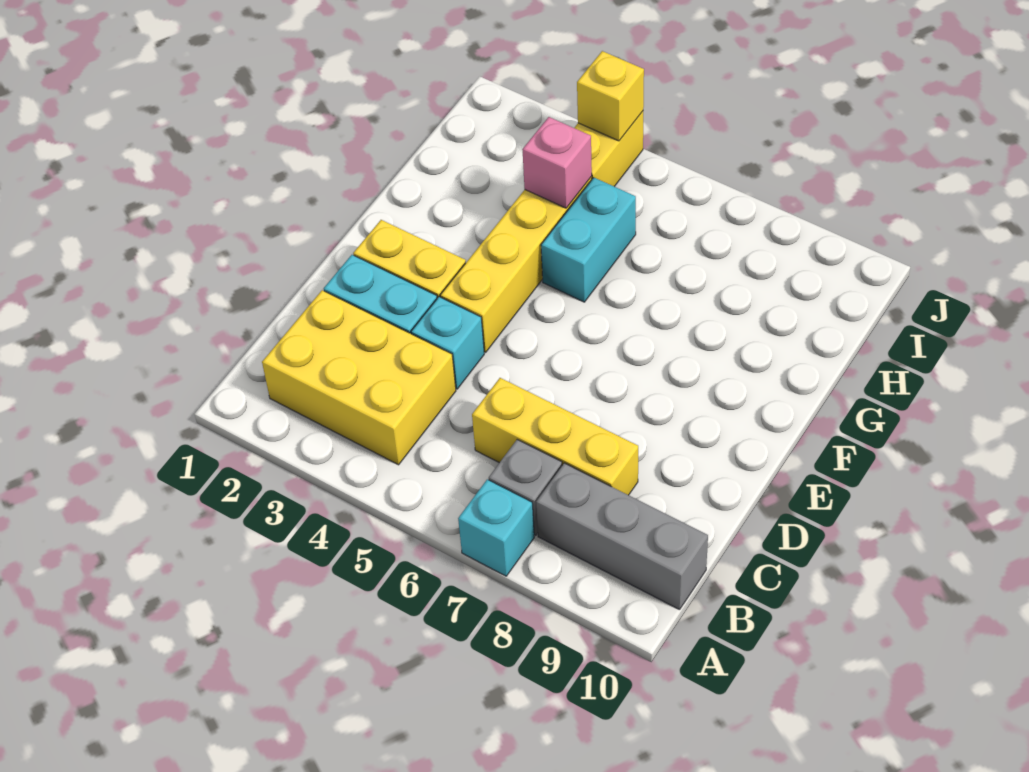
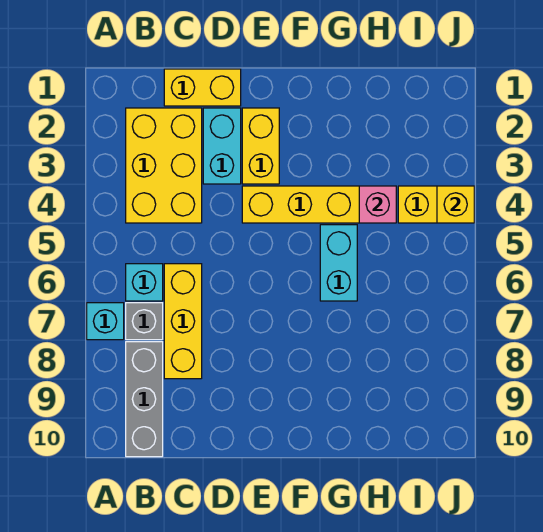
none -> yellow 1x2 brick [164,69,241,106]
cyan 1x1 brick [411,297,484,389] -> cyan 1x1 brick moved to [126,264,163,301]
cyan 1x2 brick [541,178,636,302] -> cyan 1x2 brick turned to [320,225,357,301]

